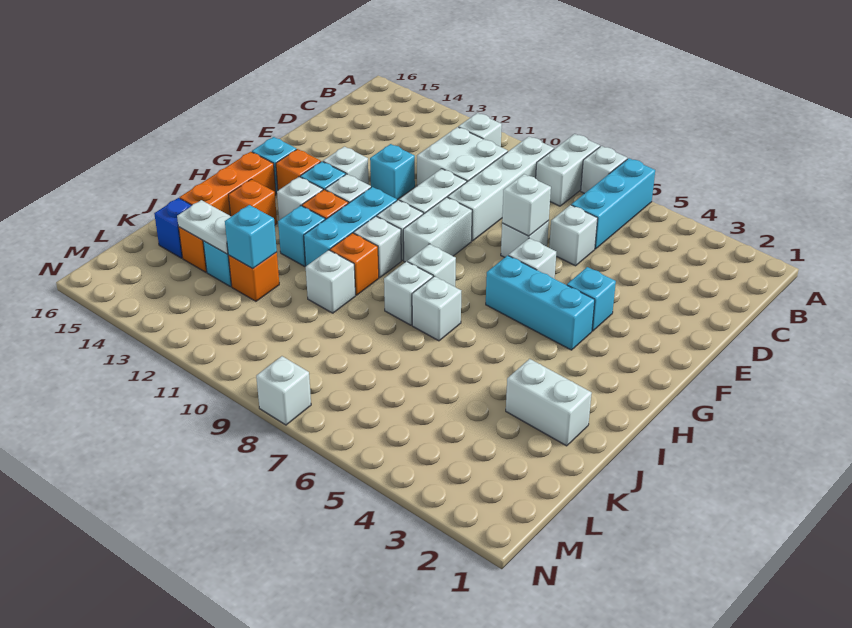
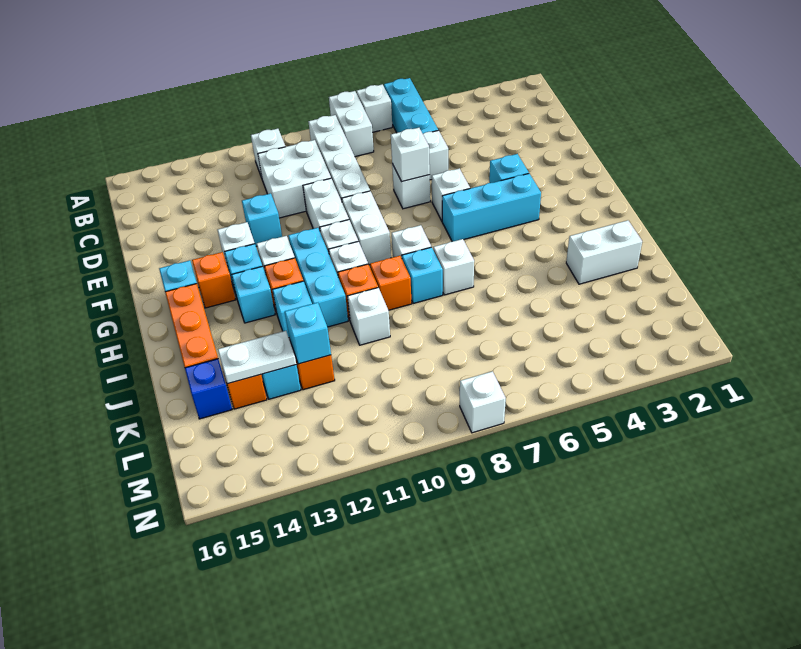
white 1x1 brick [277,177,323,220] -> cyan 1x1 brick [232,266,275,323]
white 1x1 brick [384,262,433,325] -> cyan 1x1 brick [402,247,443,304]
orange 1x1 brick [228,179,277,225] -> orange 1x1 brick moved to [370,256,412,310]

